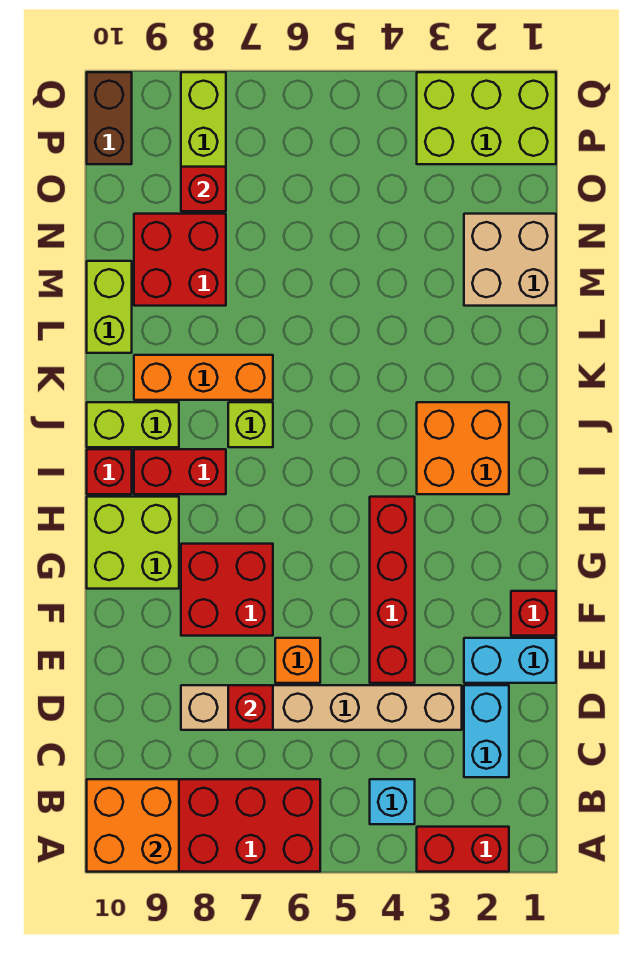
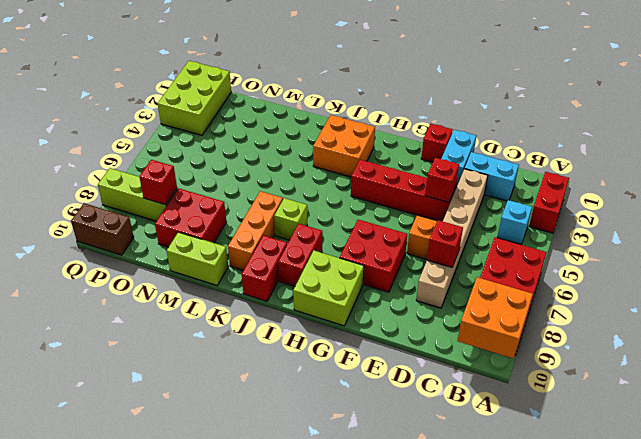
red 1x1 brick [87,449,132,494] -> red 1x1 brick moved to [425,158,459,202]
lime 1x2 brick [87,402,179,447] -> red 1x2 brick [242,235,287,301]
tan 2x2 brick [464,214,556,306] -> none

